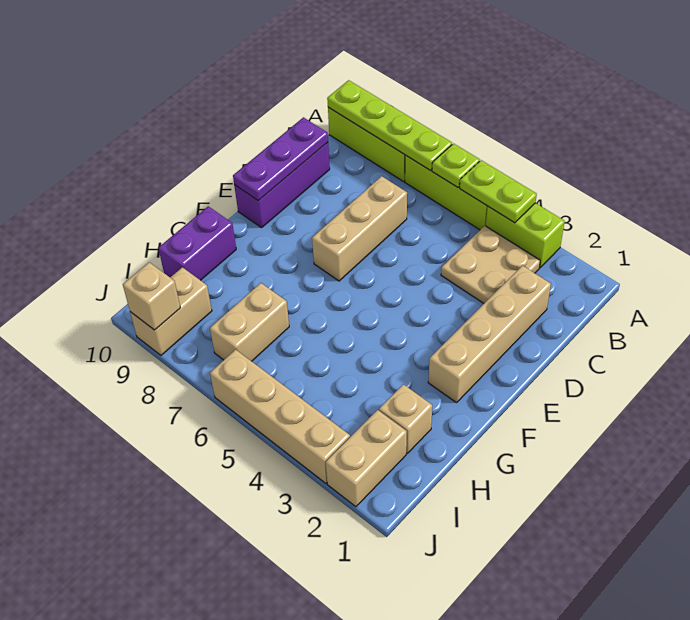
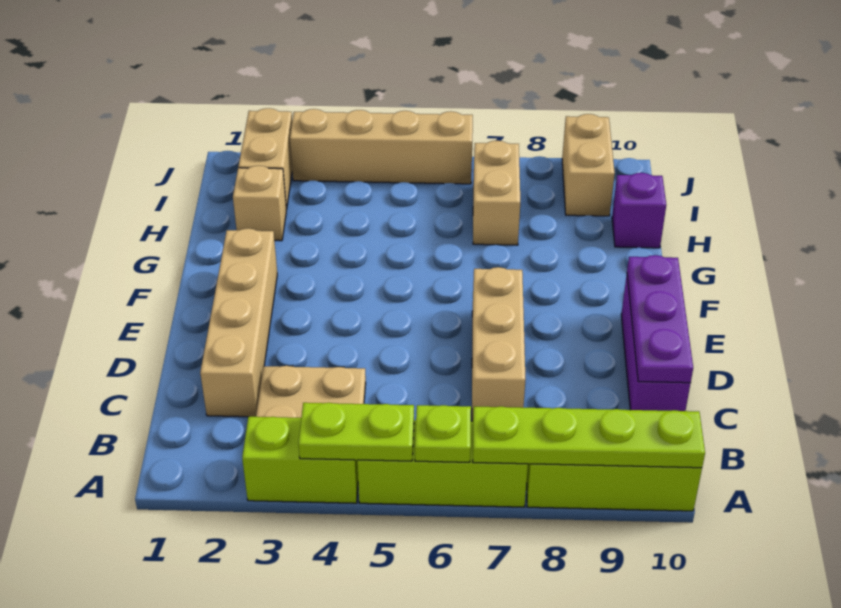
purple 1x2 brick [158,206,236,280] -> purple 1x1 brick [612,173,666,248]
tan 1x1 brick [123,262,180,330] -> none

